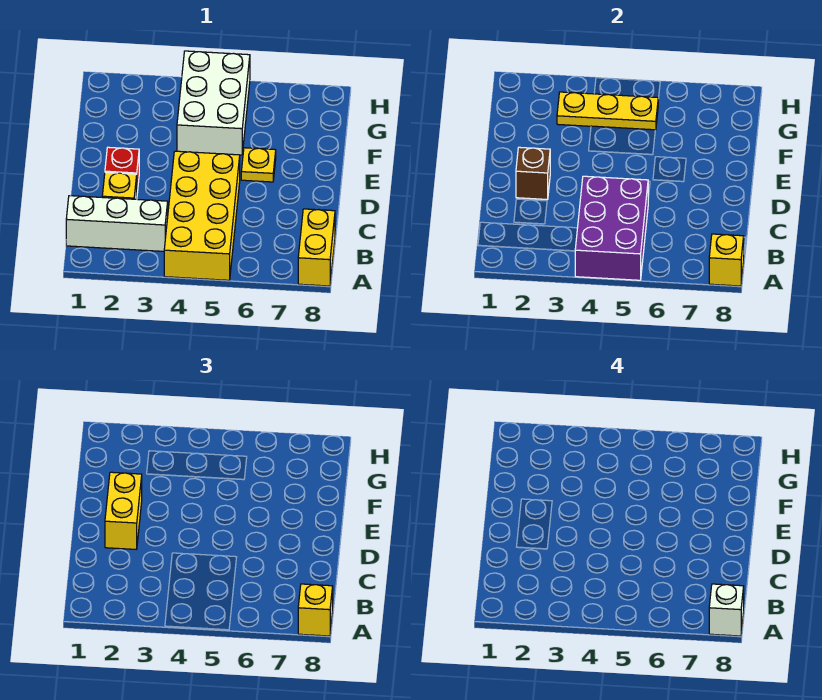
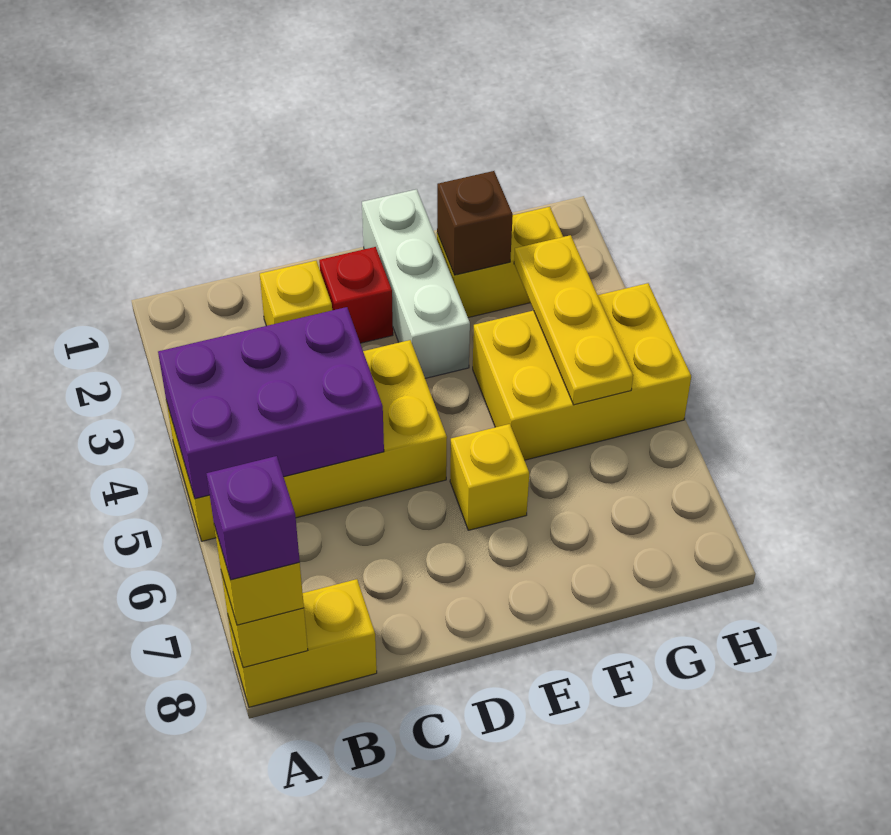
white 1x1 brick [709,584,744,636] -> purple 1x1 brick [207,456,300,580]
white 1x3 brick [66,196,168,251] -> white 1x3 brick moved to [362,189,470,378]
brown 1x1 brick [516,147,550,199] -> brown 1x1 brick moved to [437,171,513,275]
yellow 1x2 brick [105,472,142,549] -> yellow 1x2 brick moved to [437,207,563,318]
yellow 1x1 plate [241,148,276,182] -> yellow 1x1 brick [450,424,529,530]
white 2x3 brick [177,51,250,155] -> yellow 2x3 brick [473,283,691,460]

